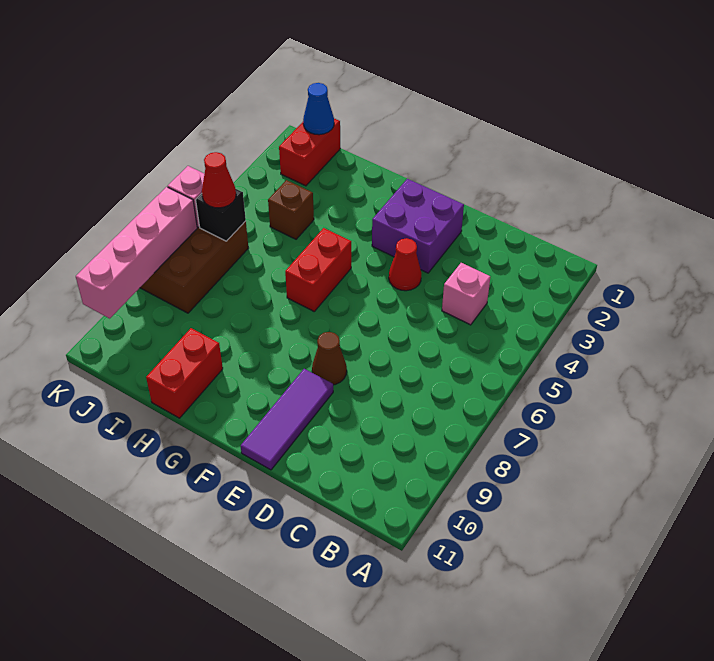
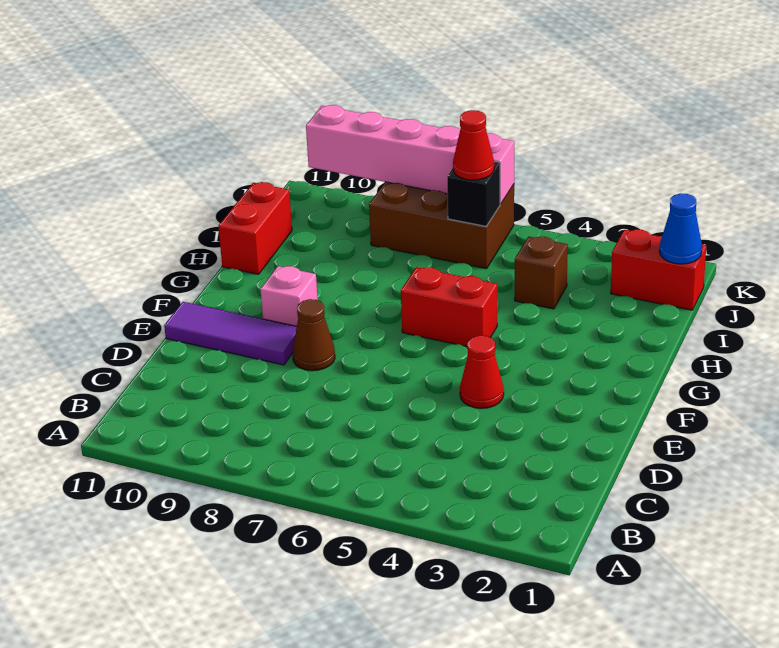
pink 1x1 brick [442,263,490,325] -> pink 1x1 brick moved to [260,266,318,326]
purple 2x2 brick [372,179,464,273] -> none
red 1x2 brick [146,328,223,418] -> red 1x2 brick turned to [218,182,292,274]

